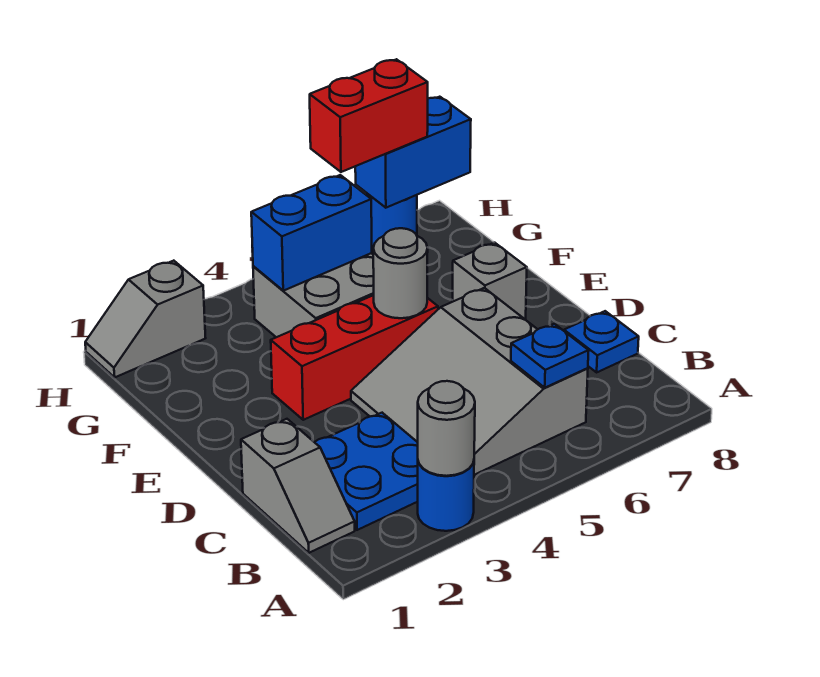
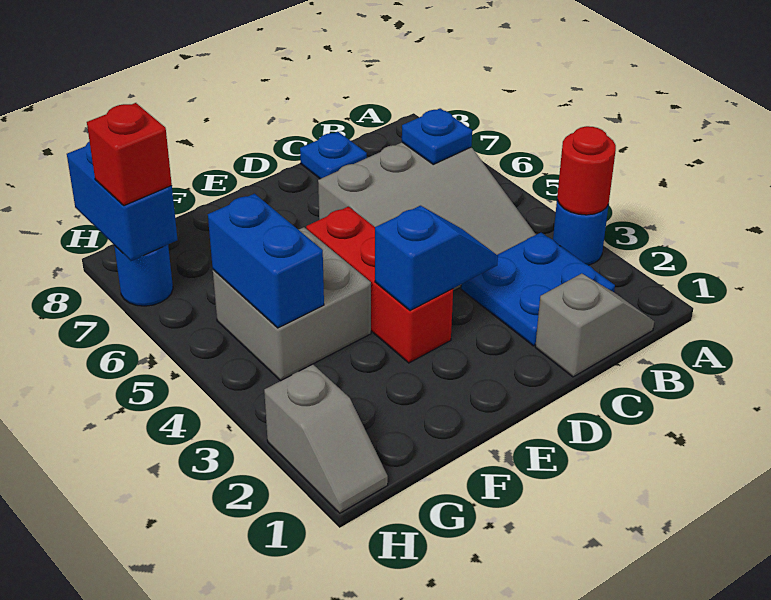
grey 1x1 round brick [418,381,475,476] -> red 1x1 round brick [557,126,616,215]
none -> blue 1x2 slope [375,206,498,311]
grey 1x1 round brick [373,228,428,318] -> none
grey 1x1 brick [452,242,527,320] -> none
red 1x2 brick [310,59,428,172] -> red 1x1 brick [87,103,172,206]

